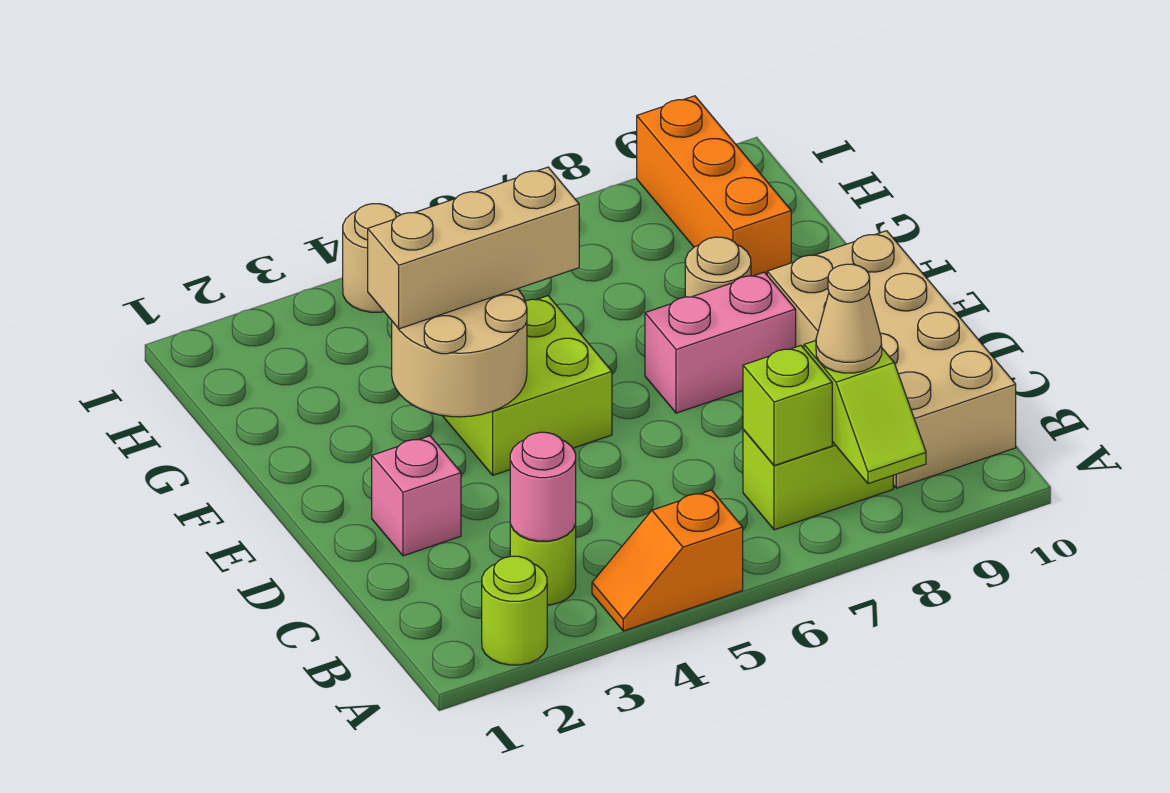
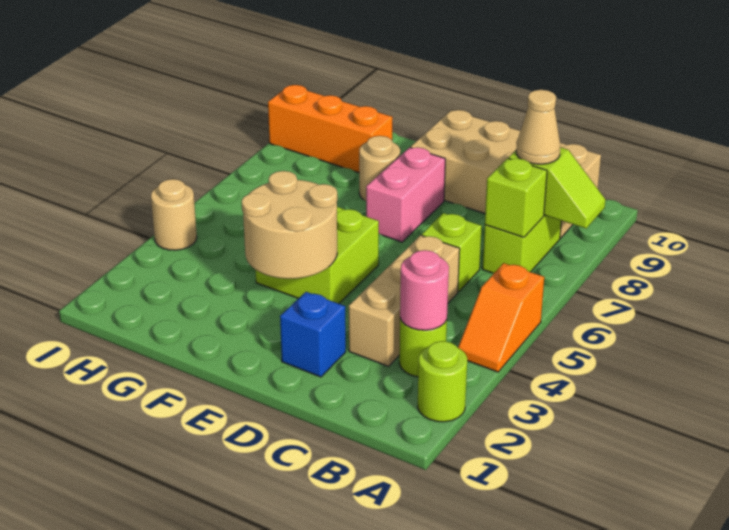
none -> lime 1x1 brick [422,213,482,292]
pink 1x1 brick [372,436,461,556] -> blue 1x1 brick [280,292,346,377]
tan 1x3 brick [368,167,579,329] -> tan 1x3 brick moved to [349,235,460,366]

